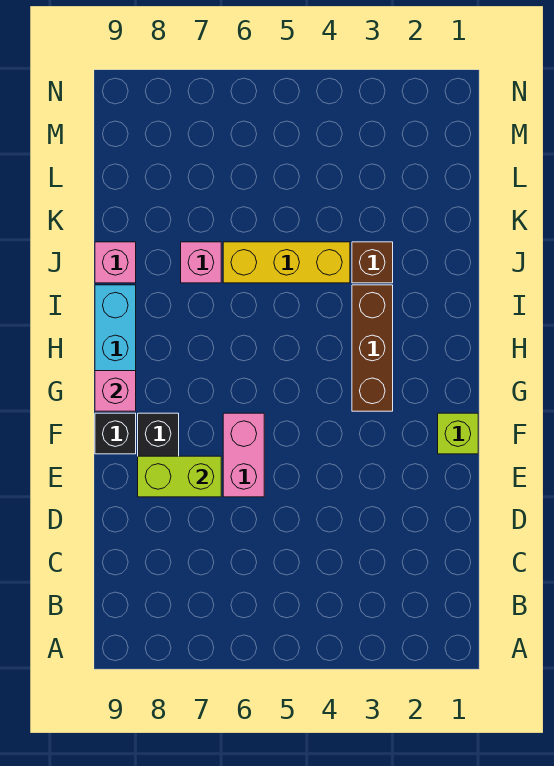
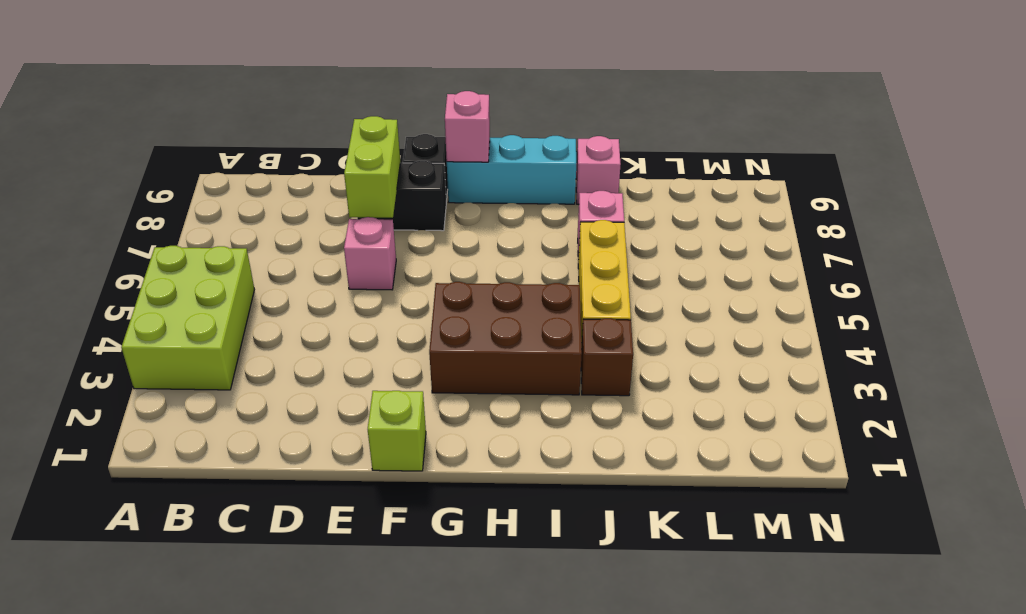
none -> lime 2x3 brick [121,246,254,390]
pink 1x2 brick [223,413,264,497] -> pink 1x1 brick [344,217,396,290]
brown 1x3 brick [352,285,393,411] -> brown 2x3 brick [429,282,582,395]

